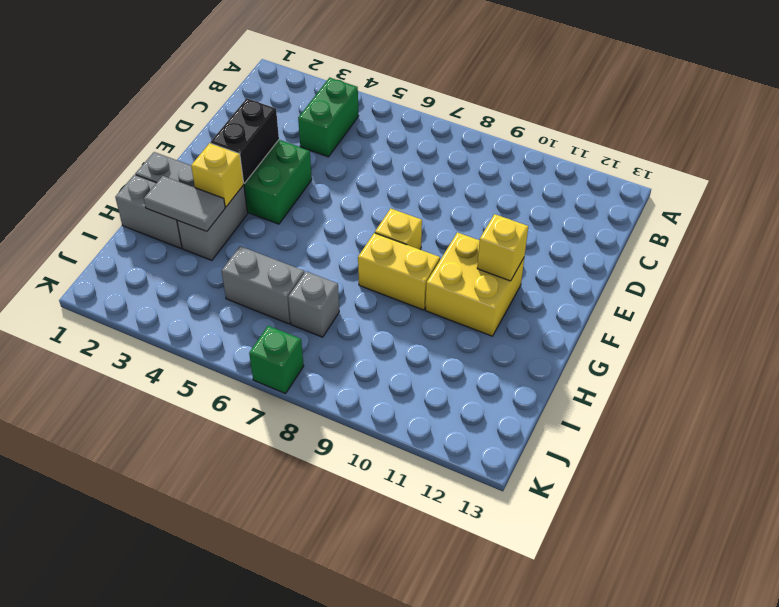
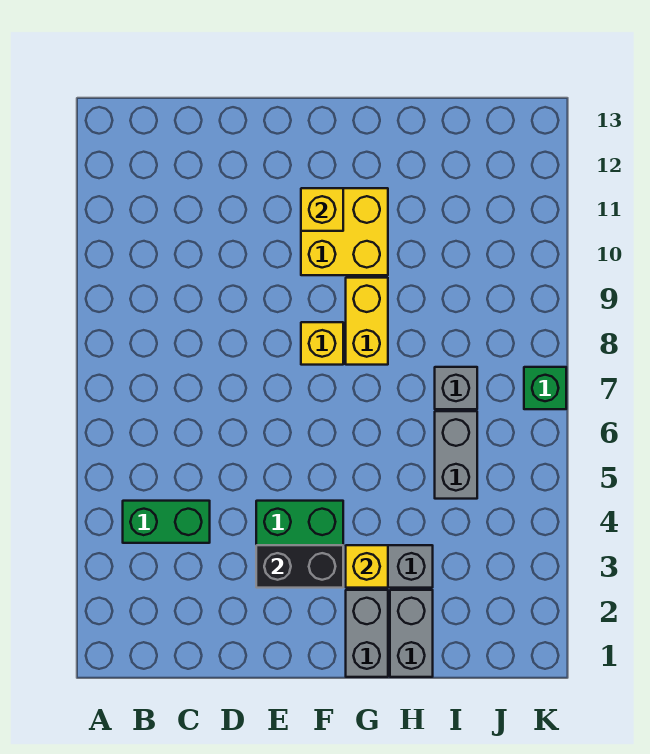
grey 1x2 tile [144,176,225,231] -> none

